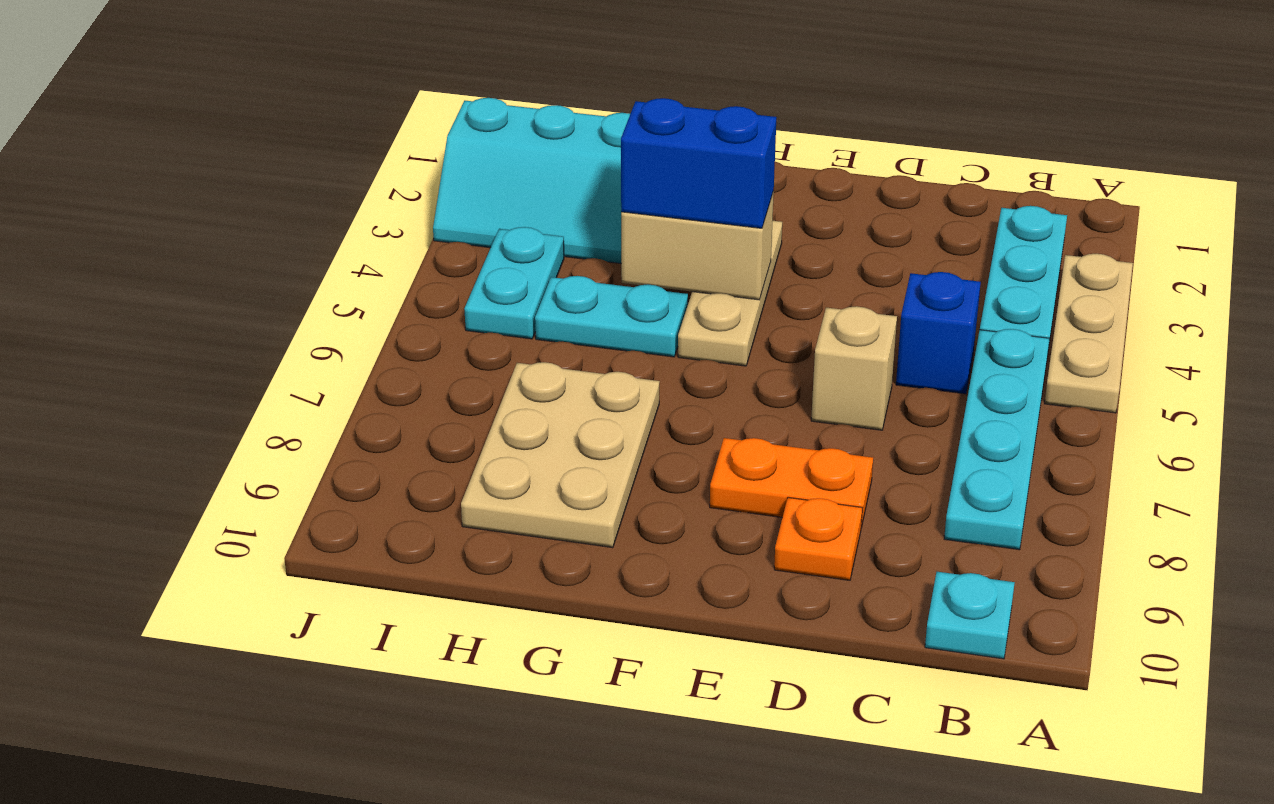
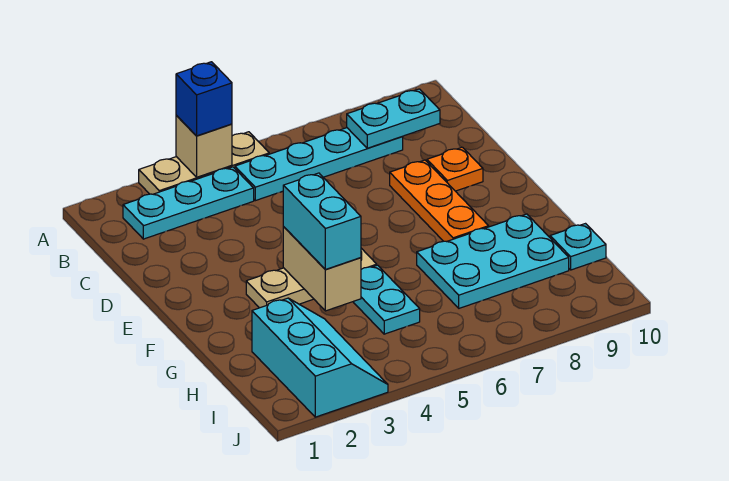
cyan 1x1 plate [925,572,1015,659] -> cyan 1x1 plate moved to [550,224,606,270]
blue 1x1 brick [896,272,981,394] -> blue 1x1 brick moved to [176,62,232,136]
tan 1x1 brick [811,306,897,430] -> tan 1x1 brick moved to [176,116,232,177]
orange 1x2 plate [710,438,873,528] -> orange 1x3 plate [390,160,489,242]
blue 1x2 brick [621,98,776,228] -> cyan 1x2 brick [283,173,361,269]
tan 2x3 plate [461,362,660,548] -> cyan 2x3 plate [417,214,569,308]
cyan 1x2 plate [464,227,564,339] -> cyan 1x2 plate moved to [347,89,440,148]

